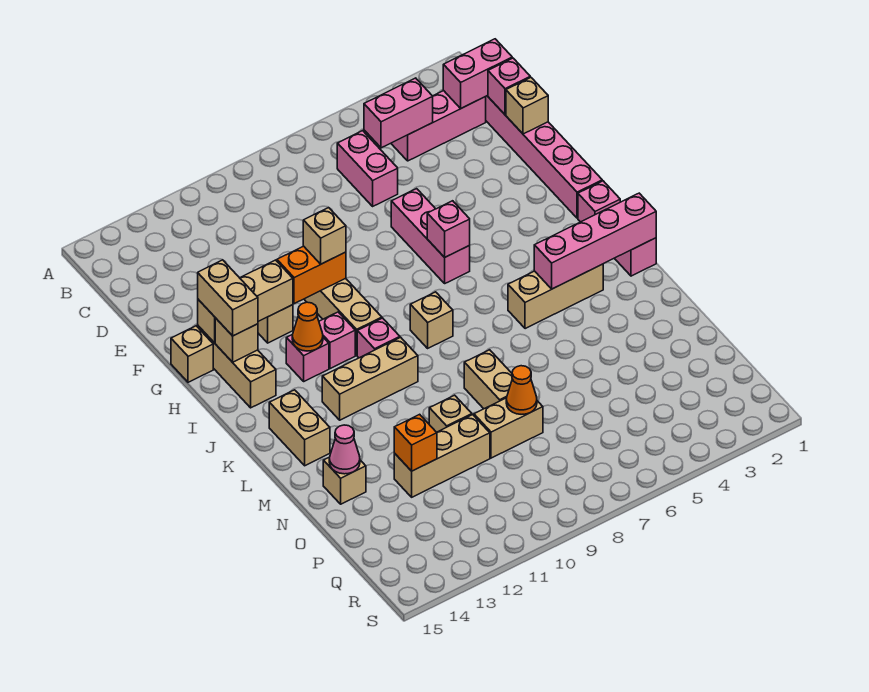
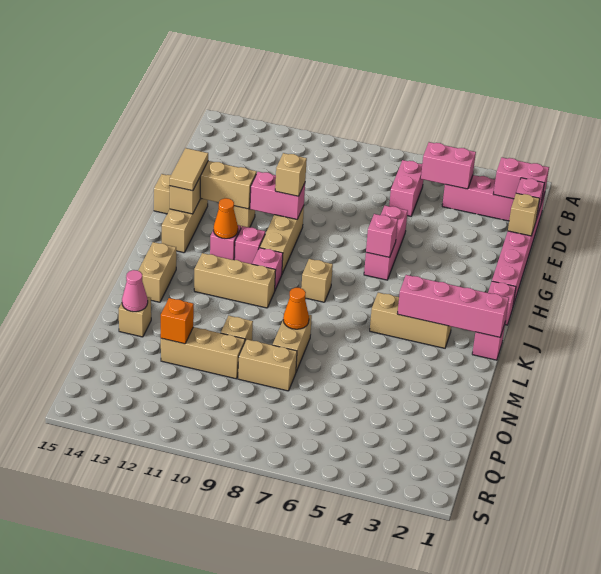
orange 1x2 brick [277,246,346,304] -> pink 1x2 brick [250,172,305,219]
tan 1x2 brick [198,260,258,336] -> tan 1x2 tile [170,148,208,191]
orange 1x1 cone [506,366,537,414] -> orange 1x1 cone moved to [283,288,309,329]

